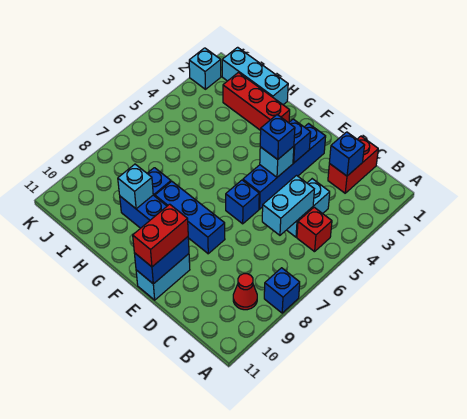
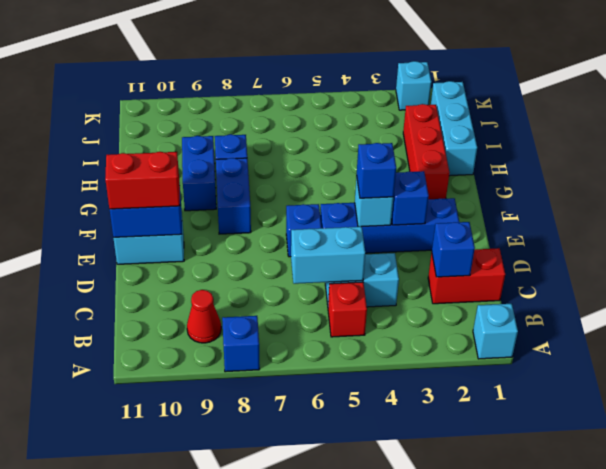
blue 1x3 brick [155,181,225,254] -> blue 1x2 brick [216,158,251,234]
cyan 1x1 brick [118,164,153,209] -> cyan 1x1 brick moved to [473,304,518,359]

